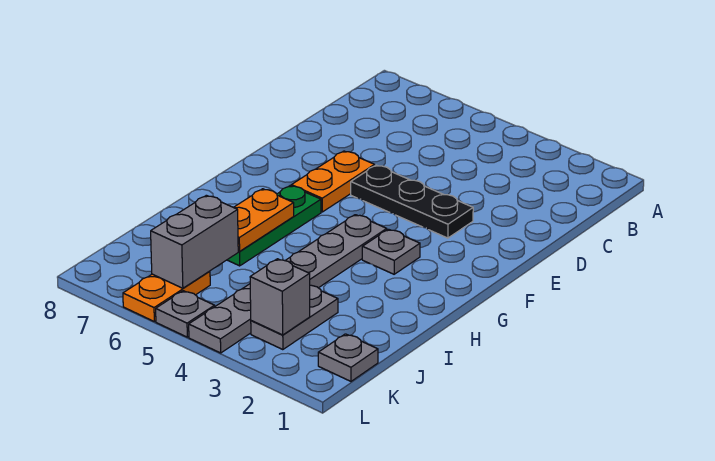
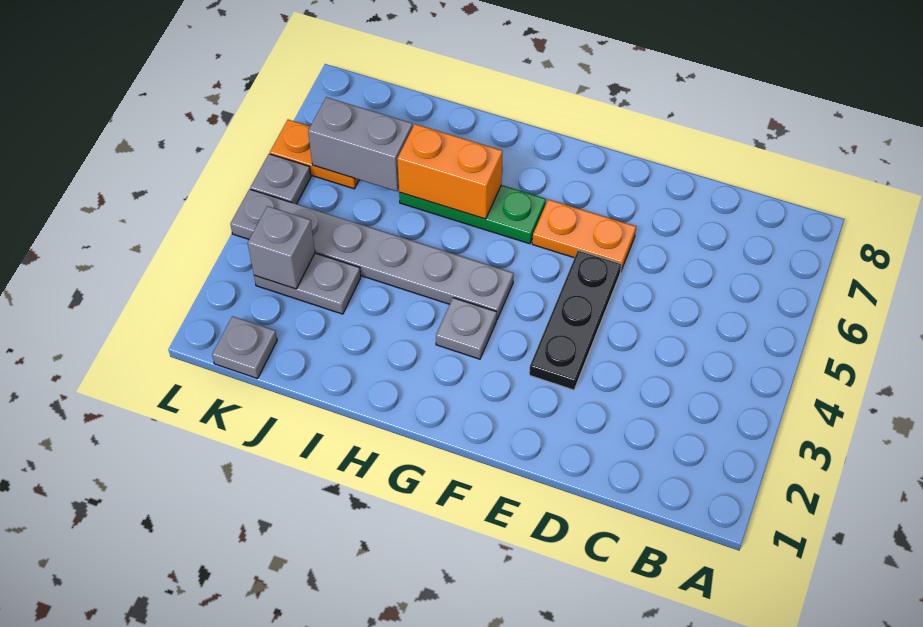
orange 1x2 plate [234,189,294,251] -> orange 1x2 brick [397,124,503,219]

